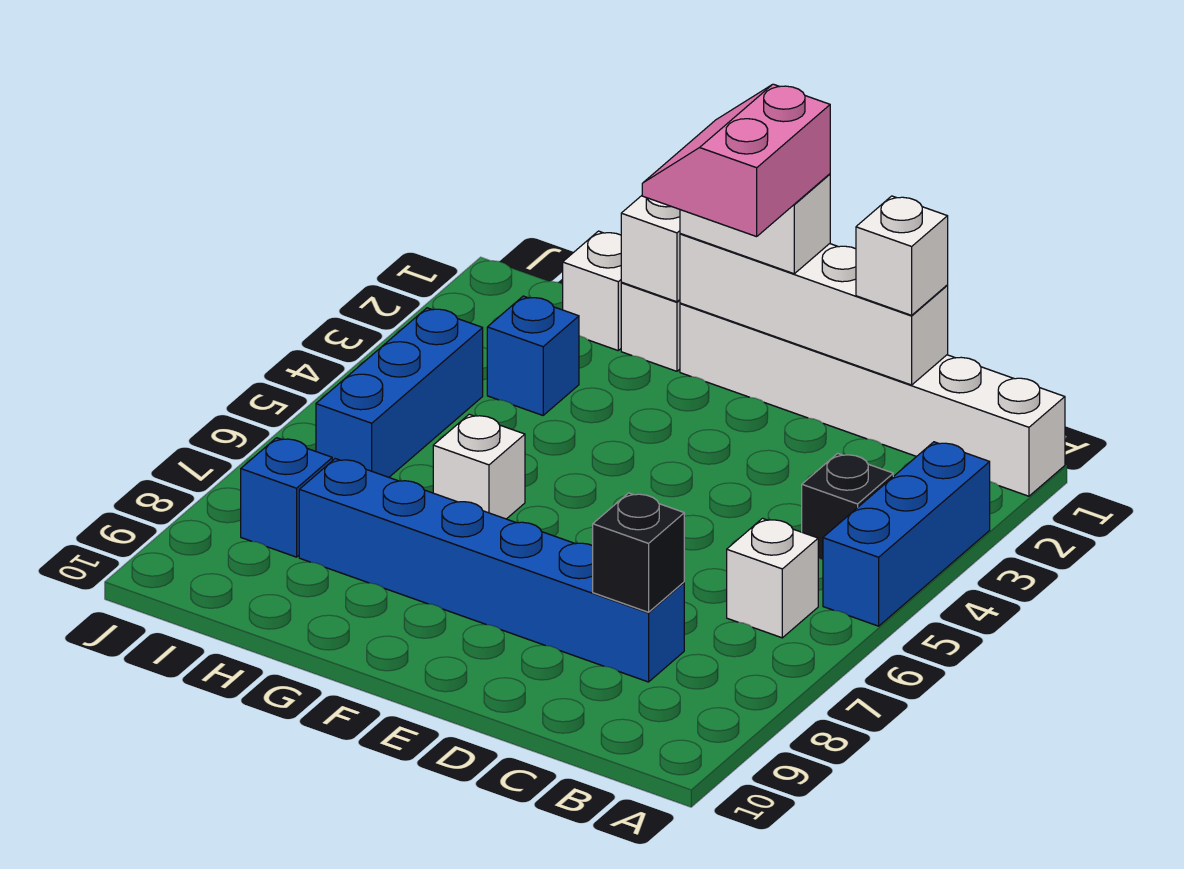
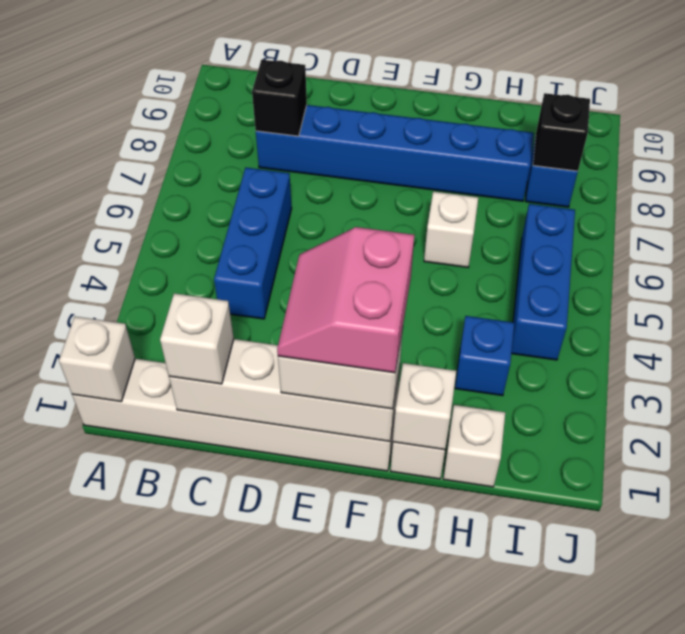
blue 1x3 brick [823,442,990,626] -> blue 1x3 brick moved to [214,168,292,319]
black 1x1 brick [802,453,893,559] -> black 1x1 brick moved to [533,93,590,171]
white 1x1 brick [727,518,818,638] -> white 1x1 brick moved to [59,317,135,402]
pink 2x2 slope [642,84,830,237] -> pink 2x2 slope turned to [277,227,414,373]

